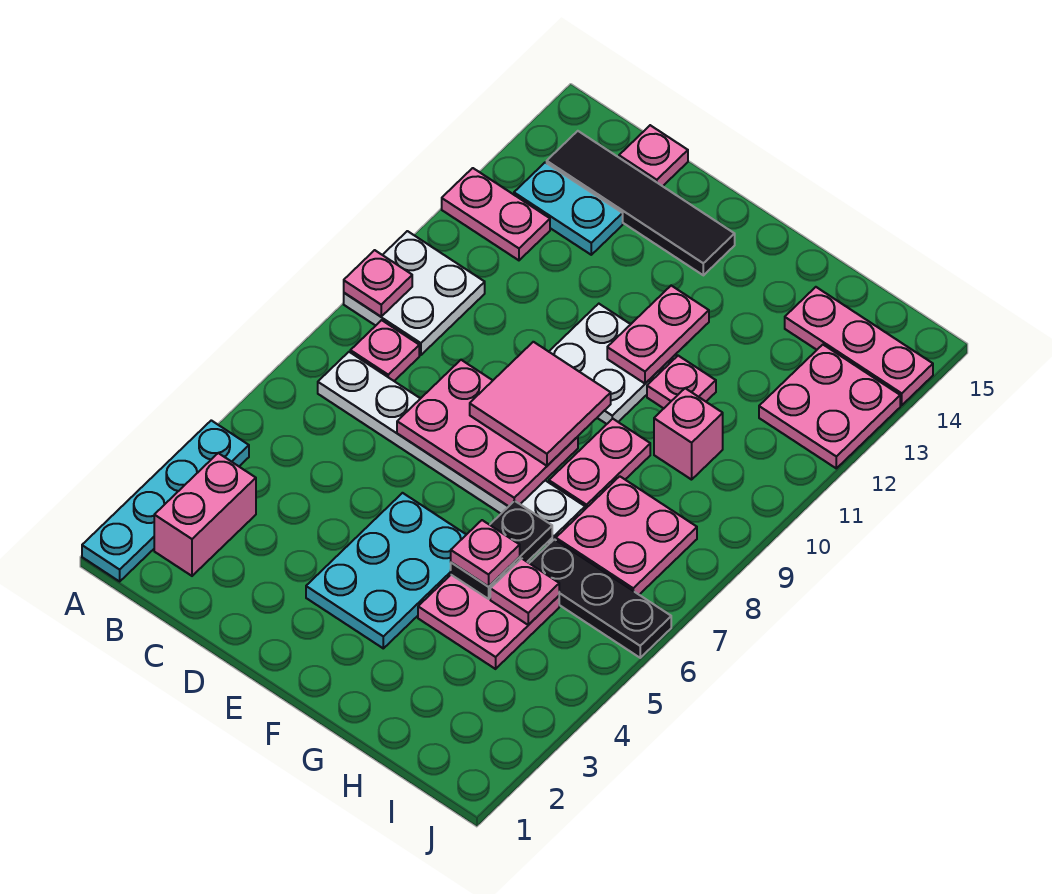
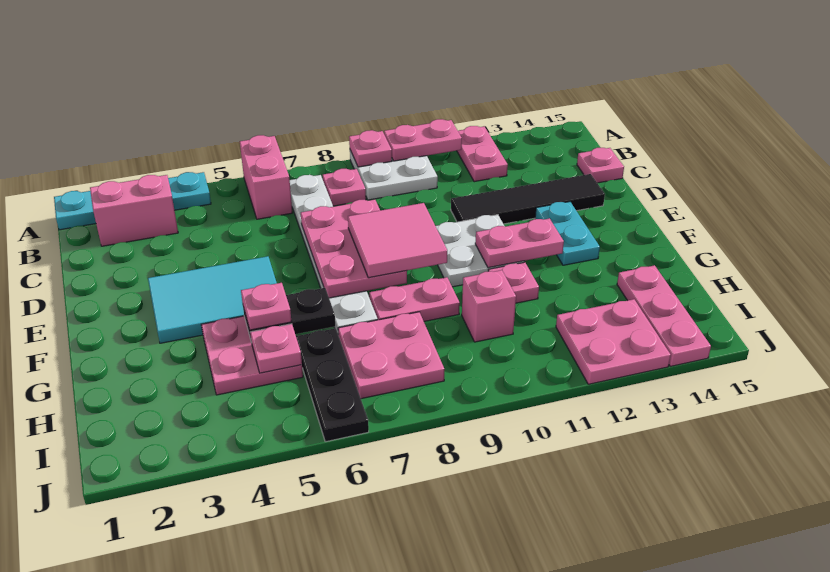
none -> pink 1x2 brick [240,135,292,219]
none -> pink 1x2 plate [384,119,462,161]
cyan 1x2 plate [514,163,623,255] -> cyan 1x2 plate moved to [535,202,600,265]
black 1x4 tile [547,131,735,275] -> black 1x4 tile turned to [451,174,605,224]
cyan 2x3 plate [306,493,466,648] -> cyan 2x3 tile [148,256,277,343]

